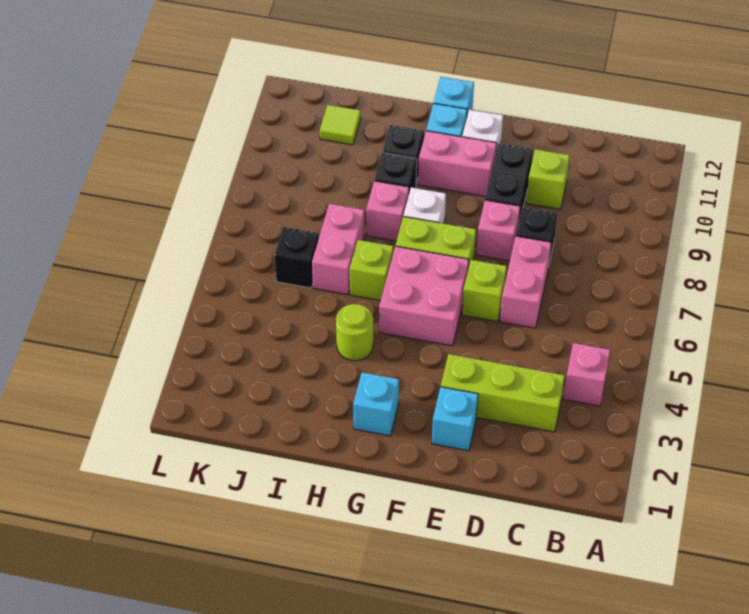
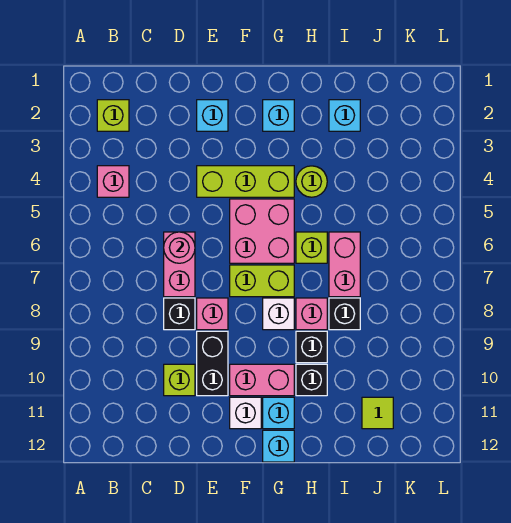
lime 1x3 brick [441,354,565,432] -> lime 1x3 brick moved to [197,166,294,197]
none -> pink 1x1 round brick [164,232,195,263]
lime 1x1 brick [462,260,507,322] -> lime 1x1 brick moved to [97,100,129,131]
none -> cyan 1x1 brick [329,100,360,131]
black 1x1 brick [274,227,319,288] -> black 1x1 brick moved to [329,298,360,330]

